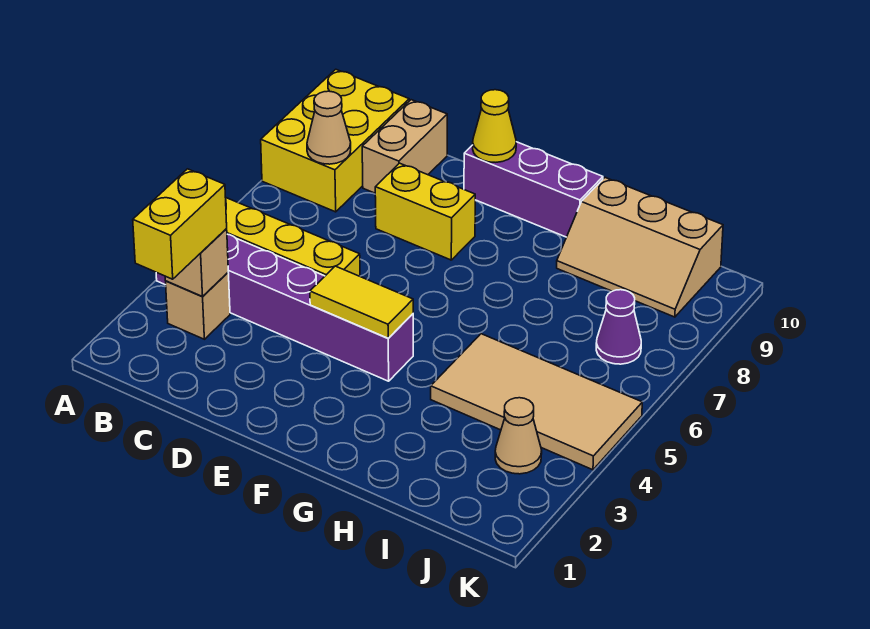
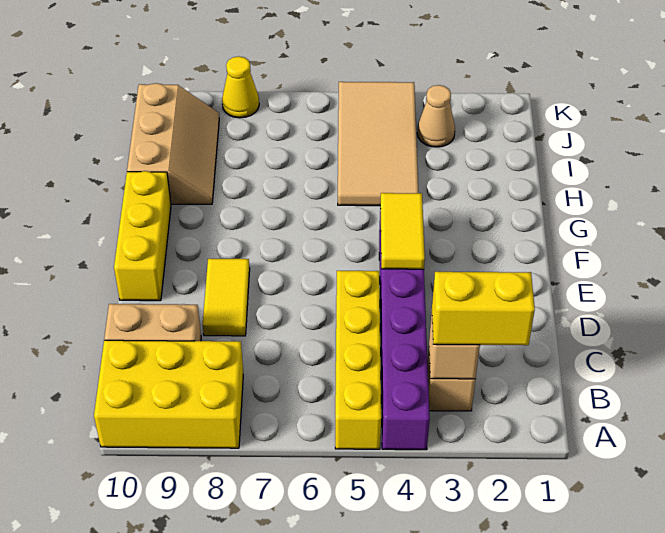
tan 1x1 cone [307,91,351,164] -> none
yellow 1x2 brick [375,163,475,260] -> yellow 1x2 tile [203,259,250,336]
purple 1x3 brick [464,142,603,237] -> yellow 1x3 brick [114,171,171,301]
yellow 1x1 cone [473,90,516,162] -> yellow 1x1 cone moved to [222,56,259,118]
purple 1x1 cone [596,290,641,364] -> none

